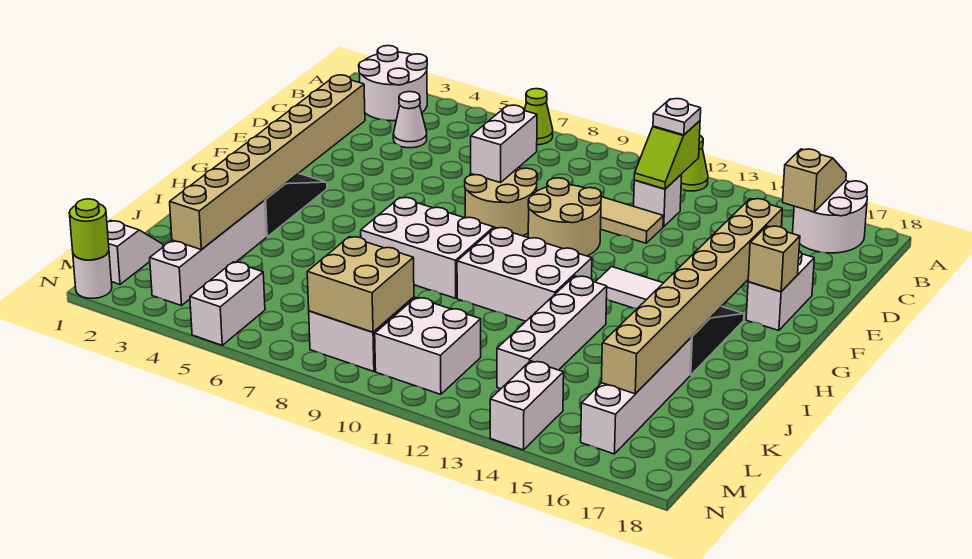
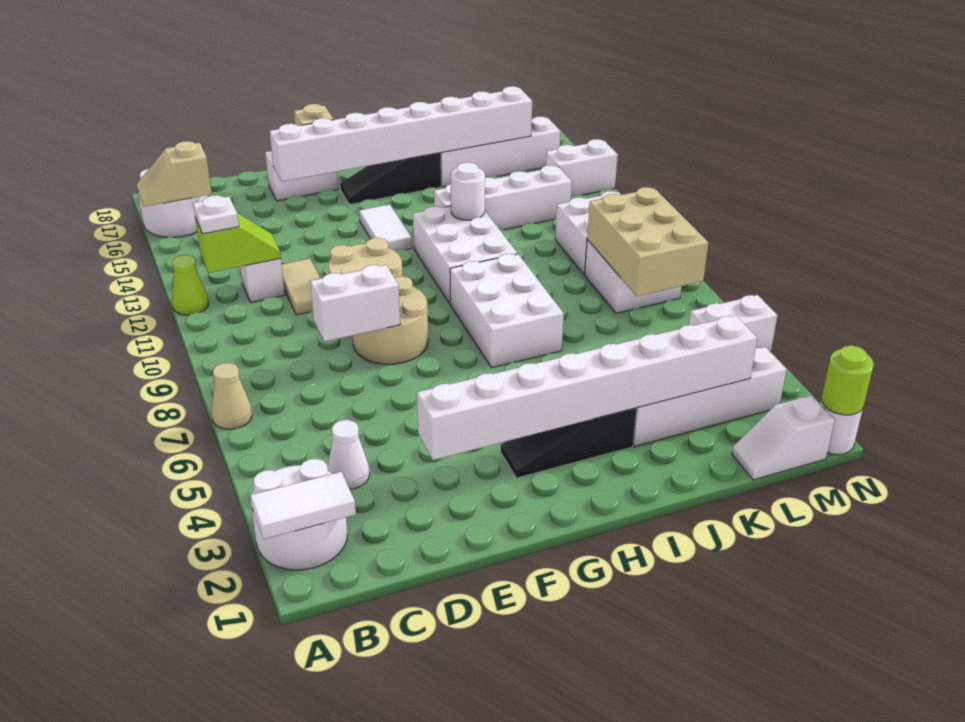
none -> white 1x2 tile [250,472,356,539]
lime 1x1 cone [524,89,553,145] -> tan 1x1 cone [211,363,252,429]
tan 1x8 brick [170,75,365,250] -> white 1x8 brick [417,316,757,460]
tan 1x8 brick [601,199,782,394] -> white 1x8 brick [270,86,532,181]
none -> white 1x1 round brick [451,162,485,220]
tan 2x2 brick [307,237,414,332] -> tan 2x3 brick [587,187,708,296]

